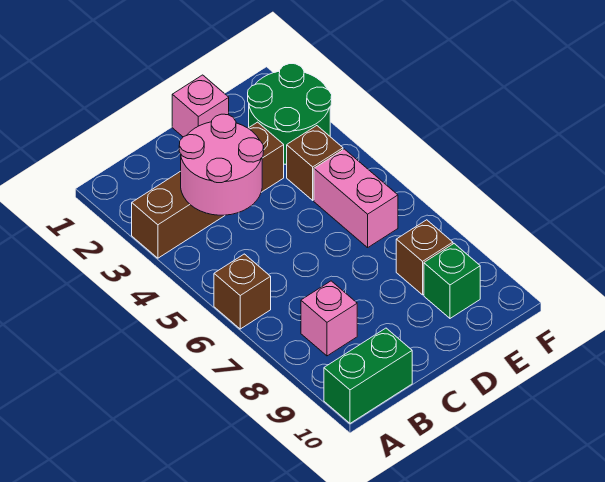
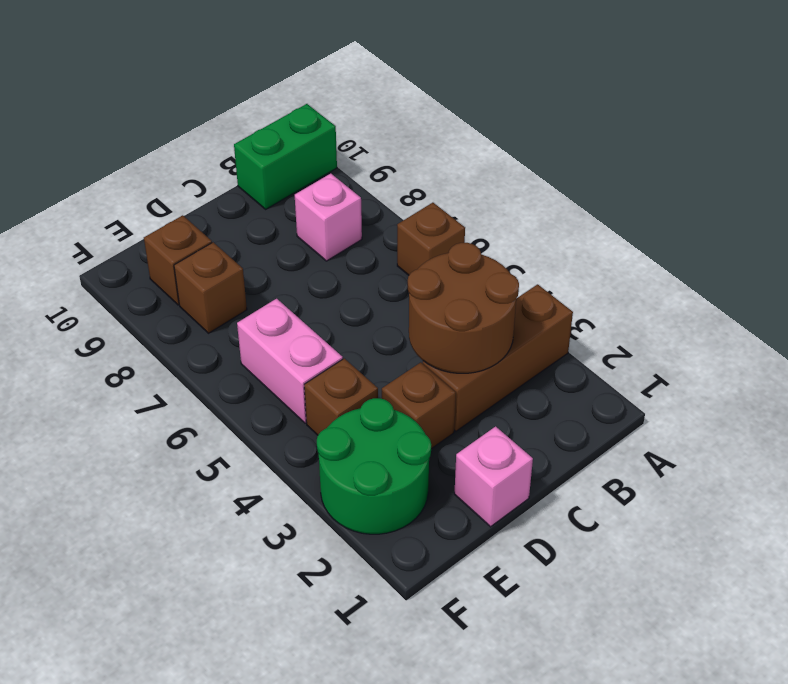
pink 2x2 round brick [179,114,264,215] -> brown 2x2 round brick [407,243,519,373]
green 1x1 brick [424,244,480,318] -> brown 1x1 brick [144,215,212,305]

